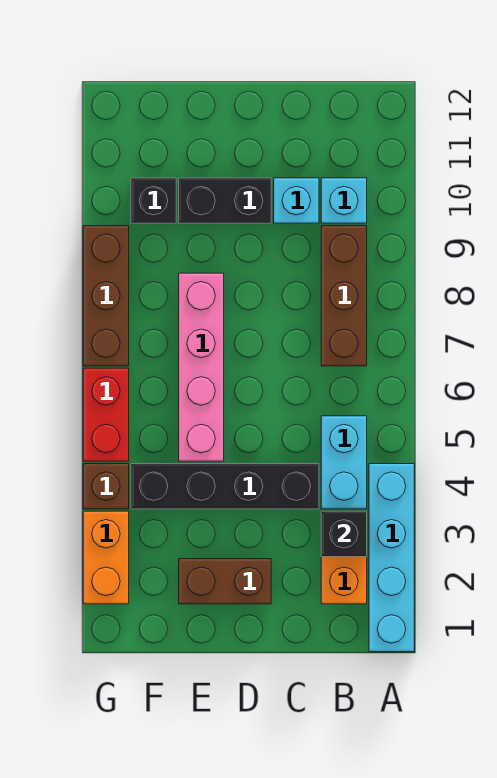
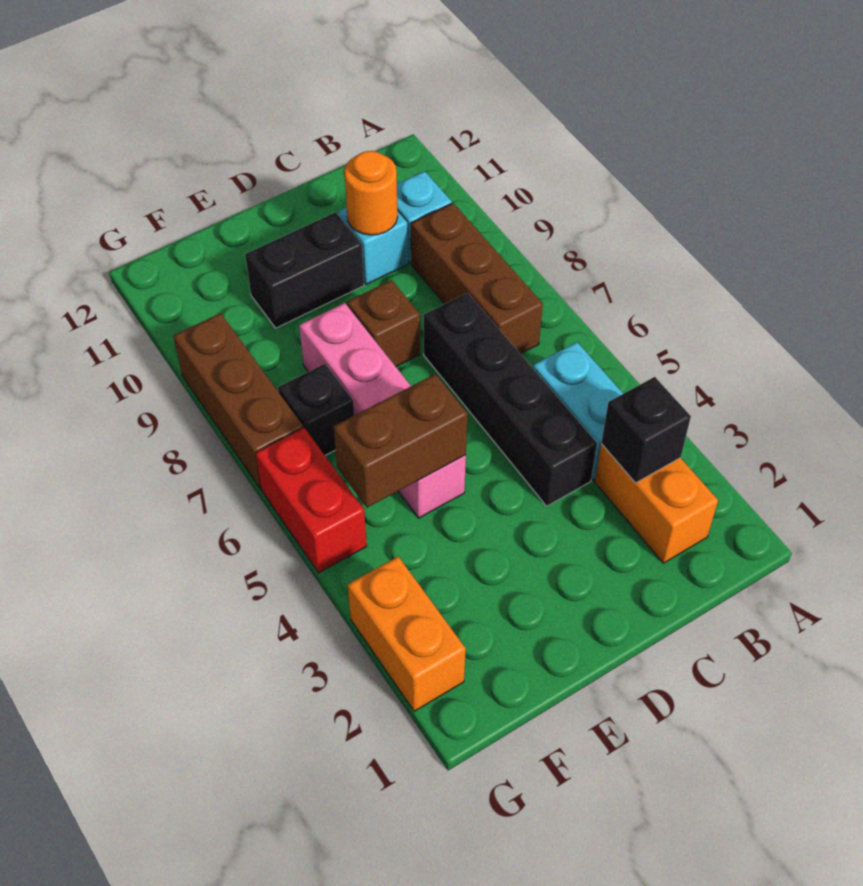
cyan 1x4 brick [369,464,414,652] -> none
black 1x4 brick [131,464,319,509] -> black 1x4 brick turned to [424,293,597,506]
none -> orange 1x1 round brick [344,151,398,235]
brown 1x2 brick [179,559,271,604] -> brown 1x2 brick moved to [334,374,468,508]
black 1x1 brick [131,178,176,223] -> black 1x1 brick moved to [278,364,354,455]
brown 1x1 brick [83,464,129,509] -> brown 1x1 brick moved to [347,280,420,367]

